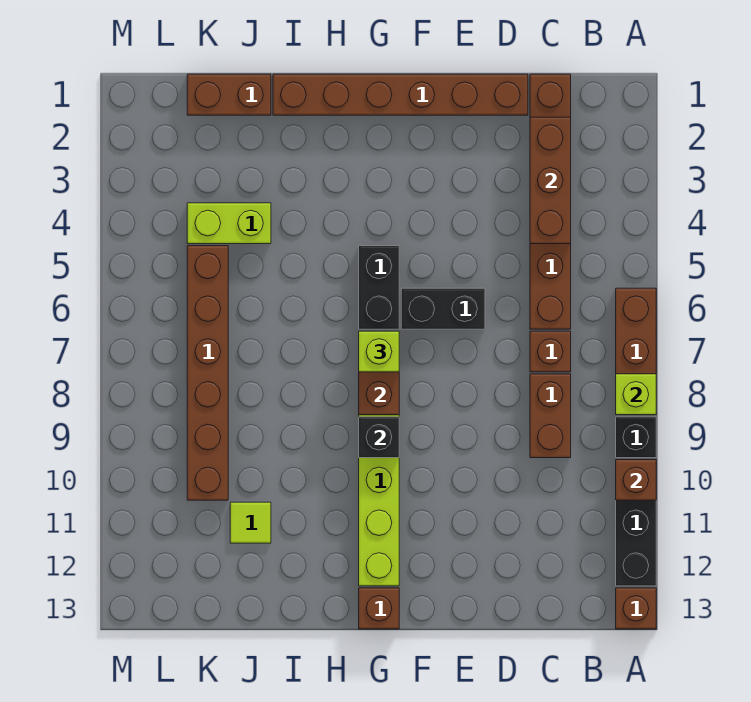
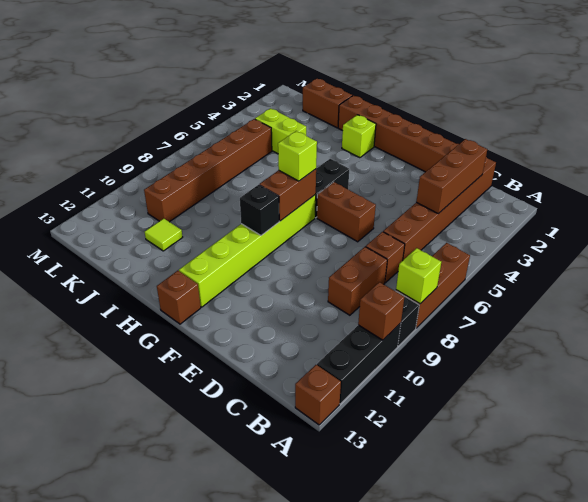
black 1x2 brick [401,288,485,329] -> brown 1x2 brick [317,182,376,242]
none -> lime 1x1 brick [342,115,376,158]

